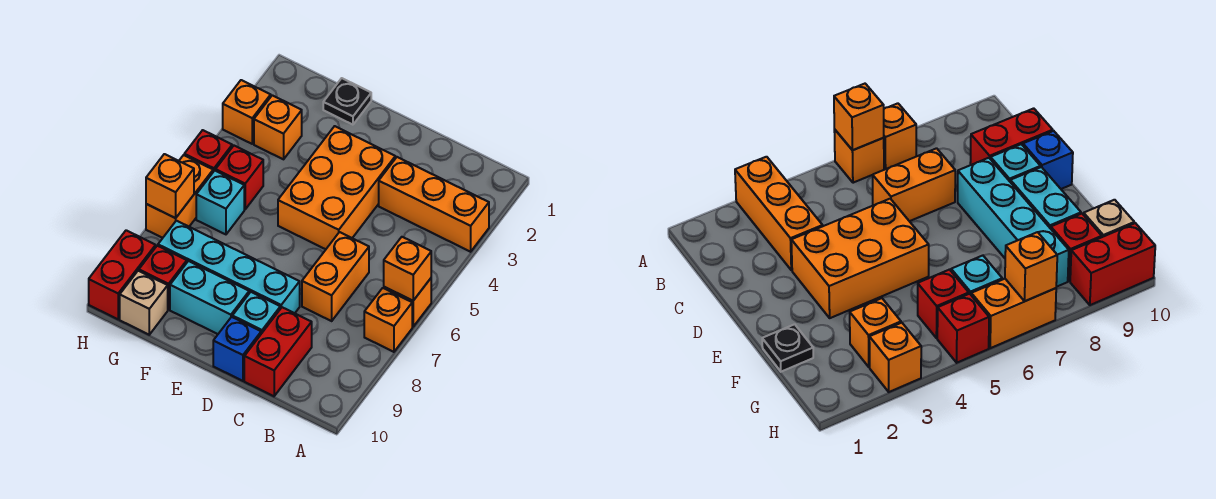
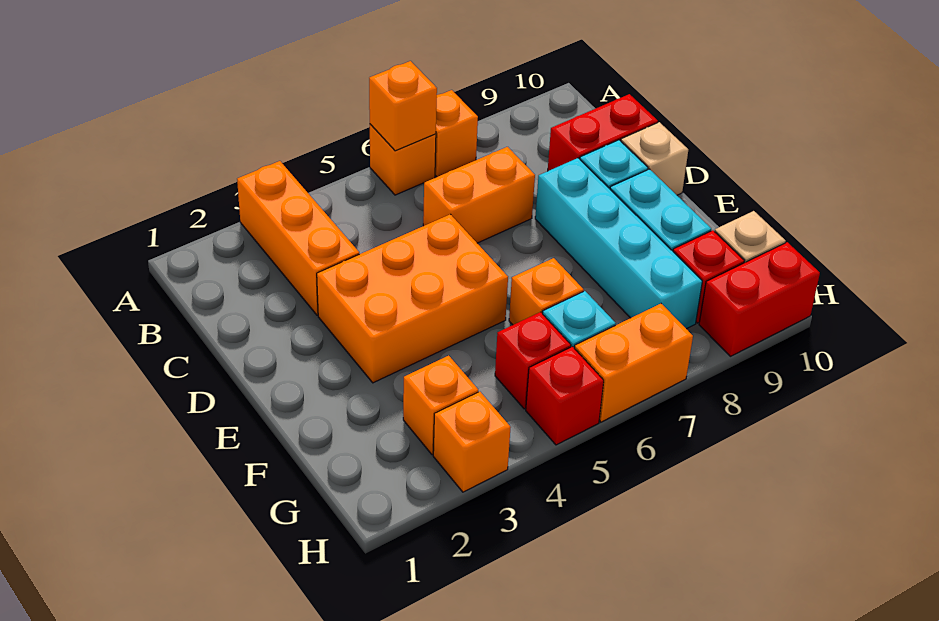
blue 1x1 brick [213,317,261,381] -> tan 1x1 brick [621,122,688,195]
black 1x1 plate [323,78,371,125] -> none
orange 1x1 brick [146,154,194,218] -> orange 1x1 brick moved to [509,258,583,325]

